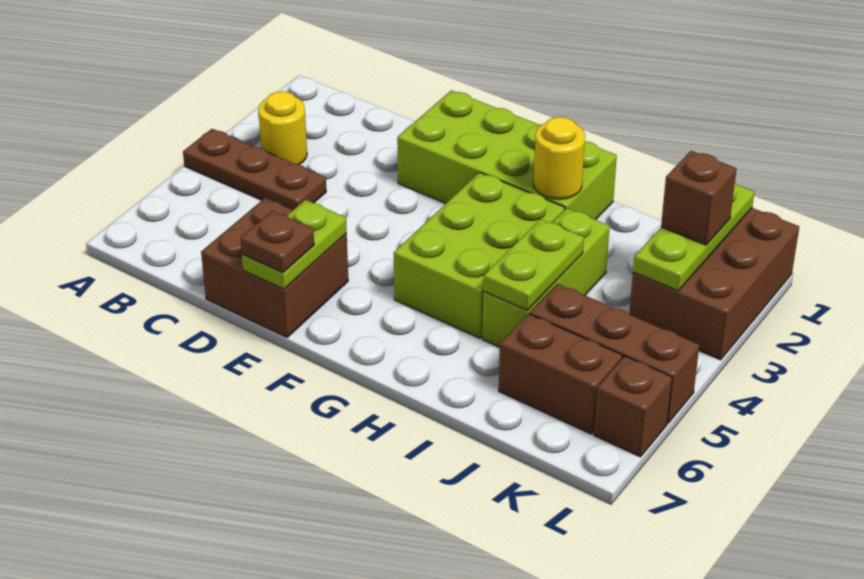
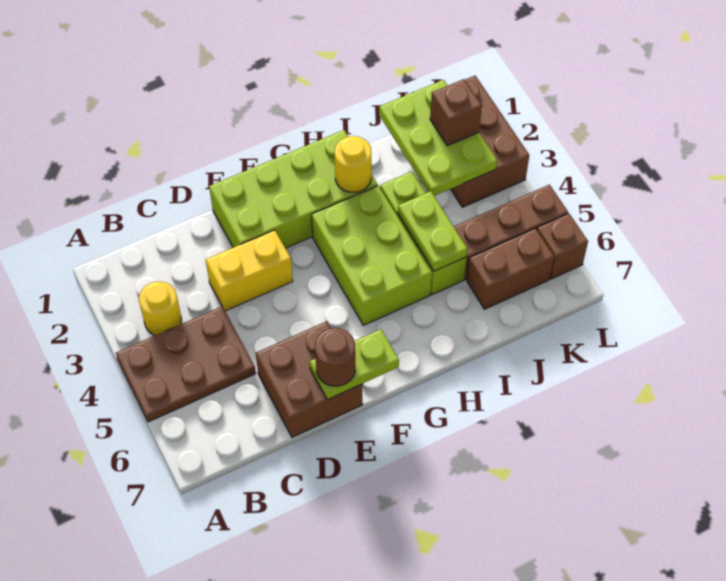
brown 1x3 plate [183,129,326,210] -> brown 2x3 plate [116,306,256,422]
none -> yellow 1x2 brick [206,230,293,311]
lime 1x2 plate [242,200,347,289] -> lime 1x2 plate turned to [310,329,399,400]
brown 1x1 plate [240,211,314,273] -> brown 1x1 round brick [315,328,355,386]
lime 1x3 plate [633,183,754,291] -> lime 2x3 plate [379,80,498,196]

